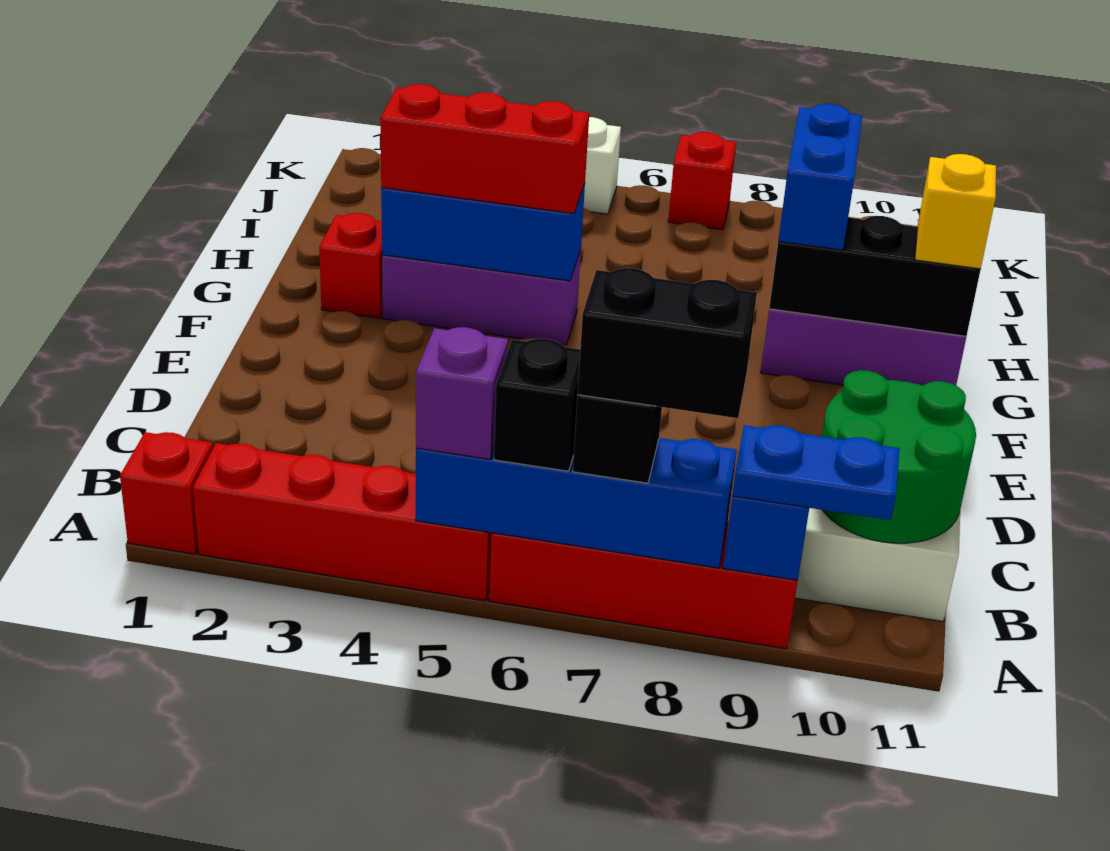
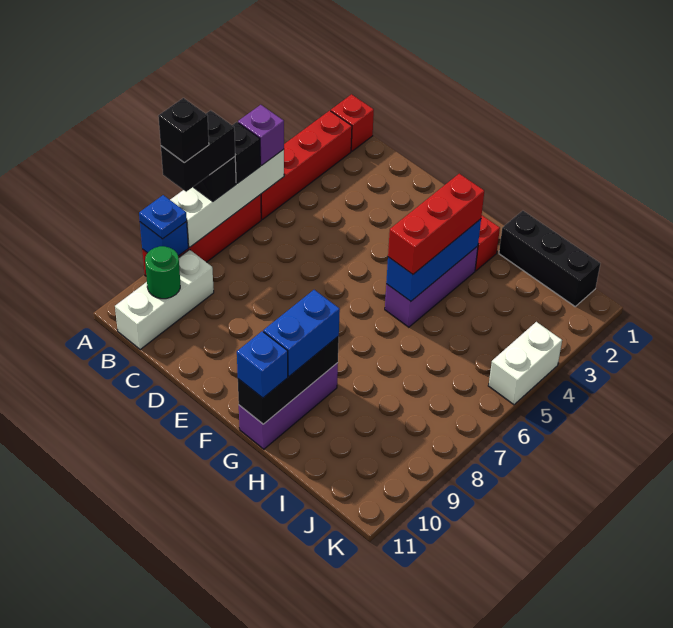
blue 1x4 brick [416,438,737,568] -> white 1x4 brick [170,149,284,247]
none -> black 1x1 brick [158,98,209,163]
blue 1x2 plate [732,425,900,520] -> blue 1x1 plate [139,195,187,239]
green 2x2 round brick [822,370,976,543] -> green 1x1 round brick [145,246,180,299]
blue 1x2 brick [778,104,862,250] -> blue 1x2 brick turned to [263,290,340,376]
yellow 1x1 brick [915,154,996,269] -> blue 1x1 brick [237,331,288,398]
none -> black 1x3 brick [499,211,600,306]
red 1x1 brick [668,132,736,230] -> none

